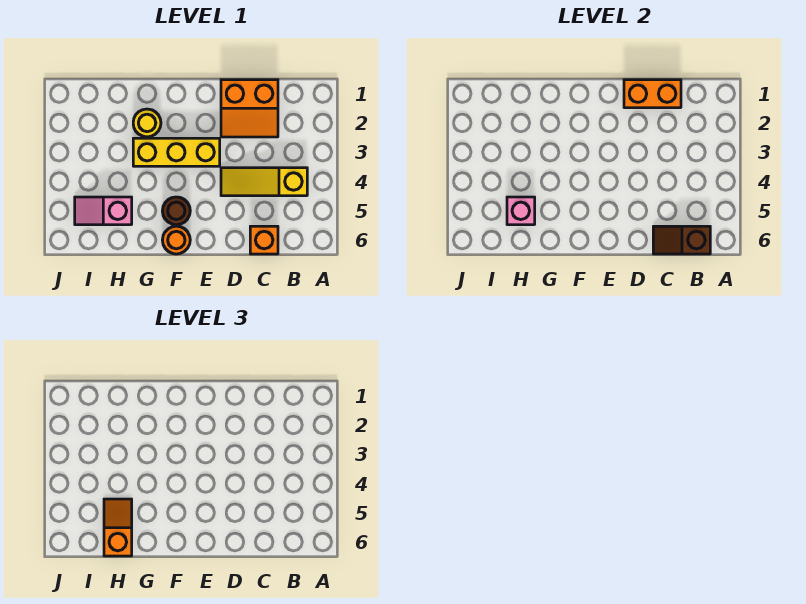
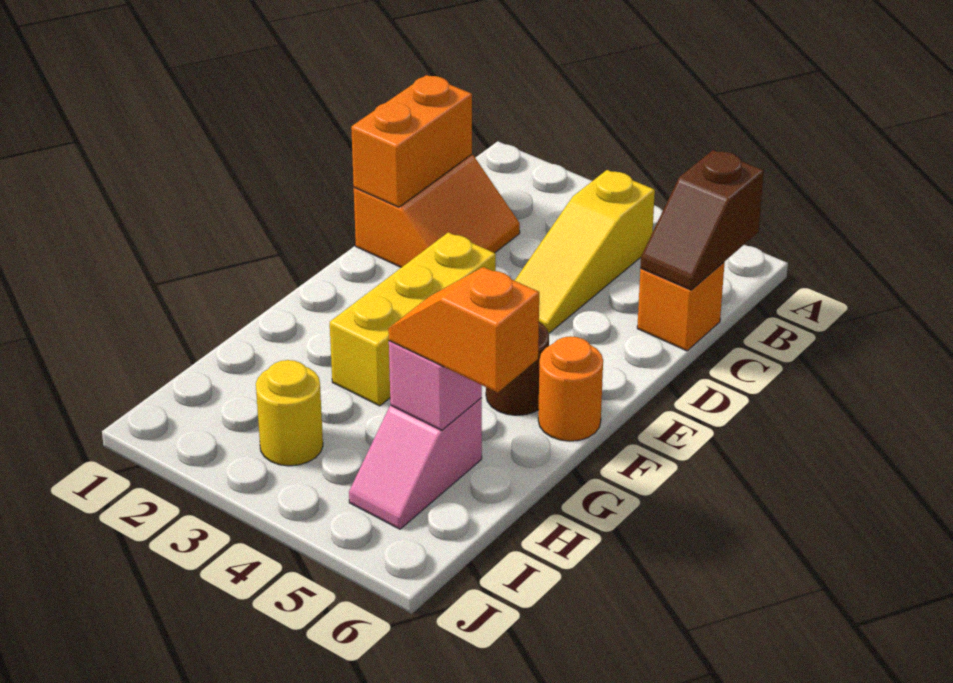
yellow 1x1 round brick [133,109,161,137] -> yellow 1x1 round brick moved to [256,360,323,466]

